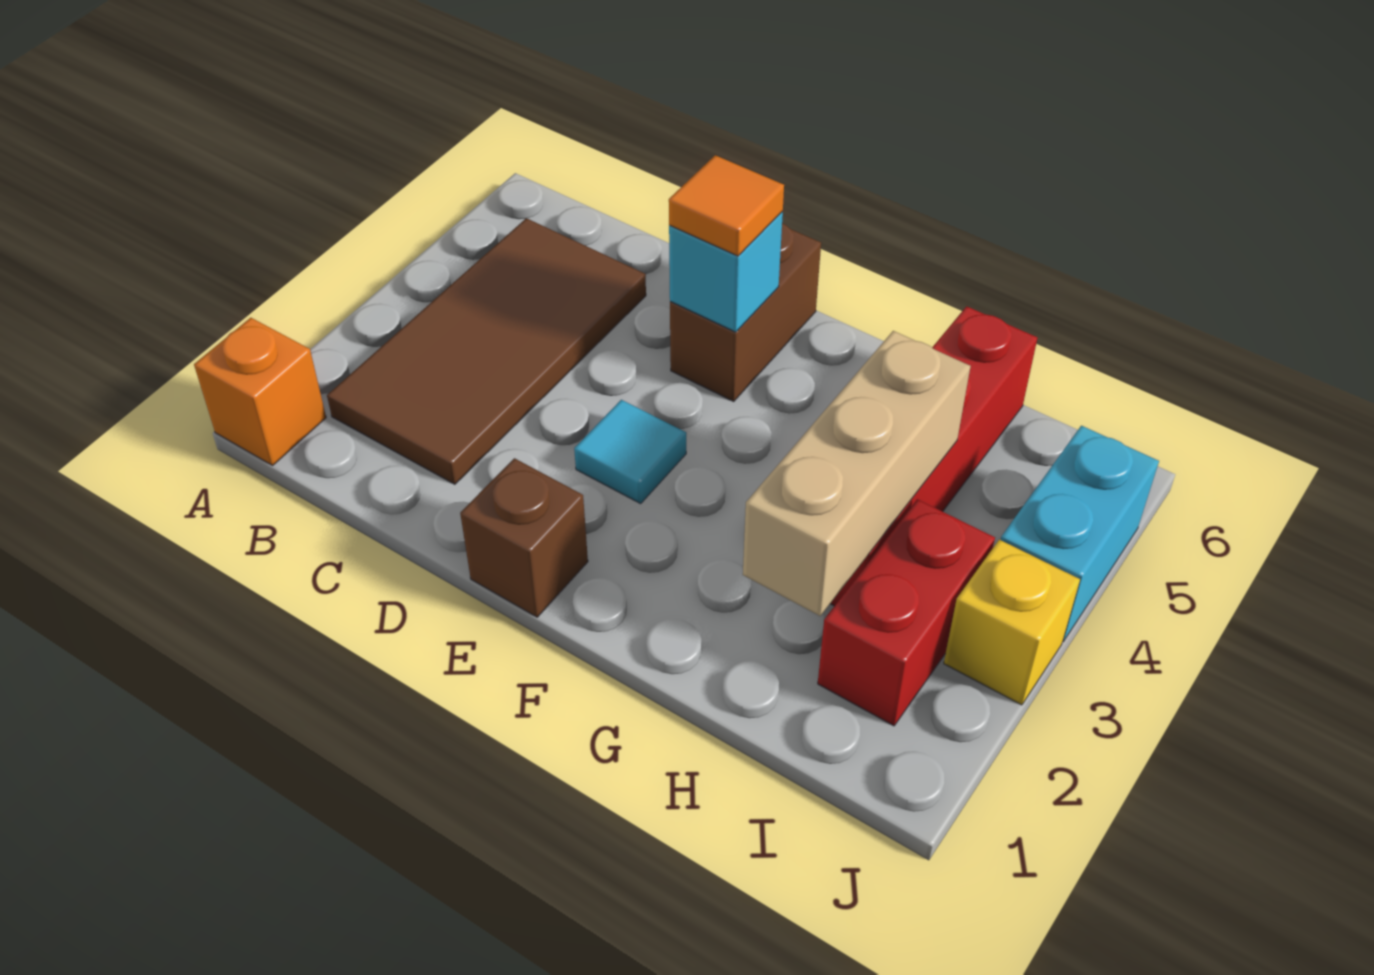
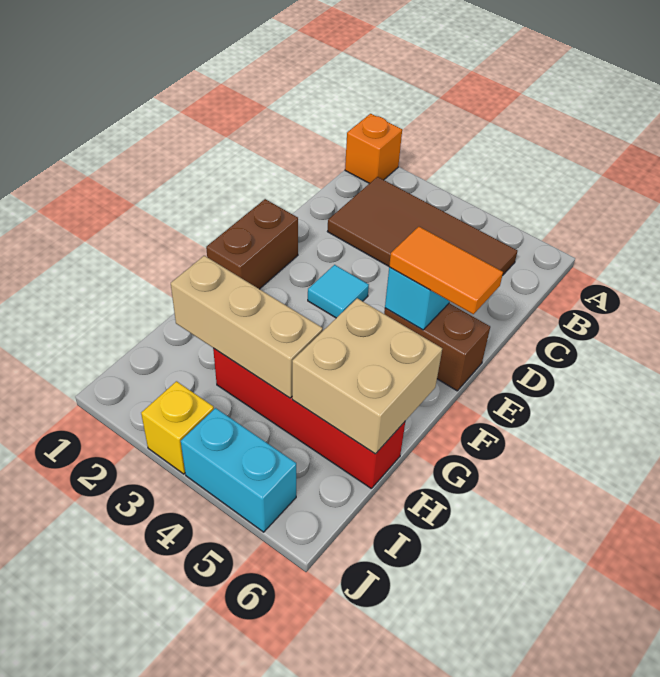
brown 1x1 brick [460,458,588,617] -> brown 1x2 brick [206,199,298,289]
orange 1x1 tile [669,155,784,256] -> orange 1x2 tile [389,227,503,314]
none -> tan 2x2 brick [292,298,442,454]
red 1x2 brick [818,499,995,726] -> none

